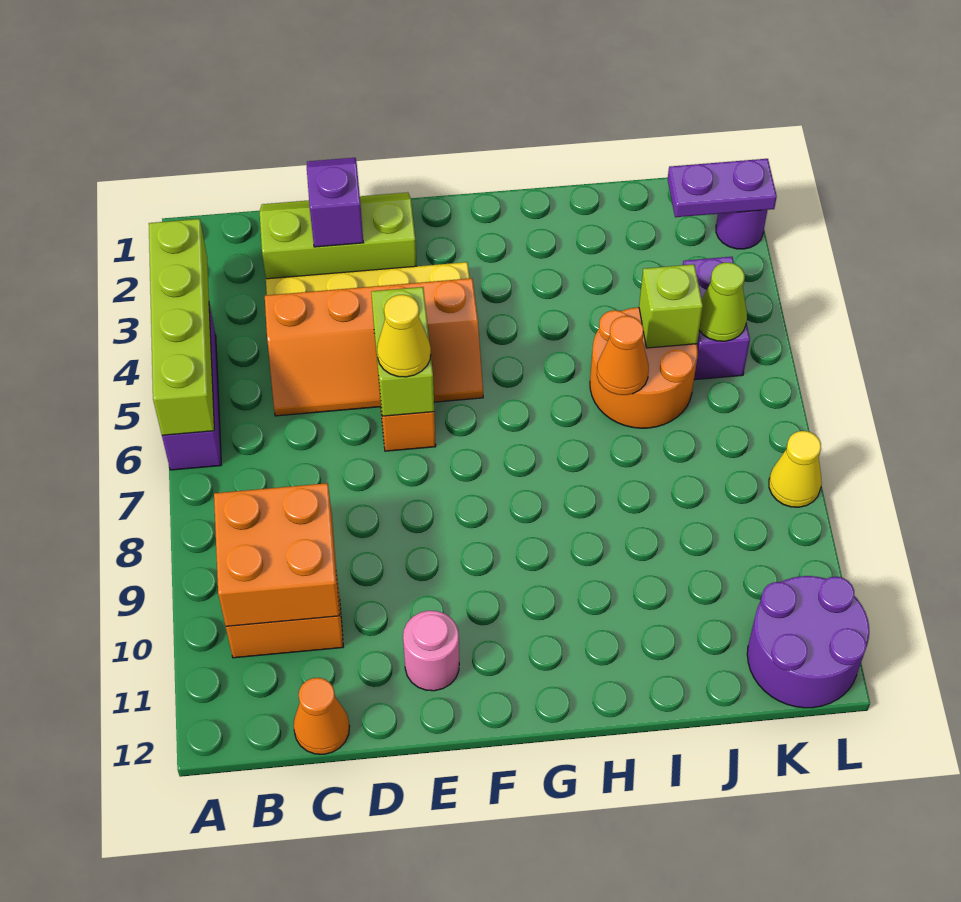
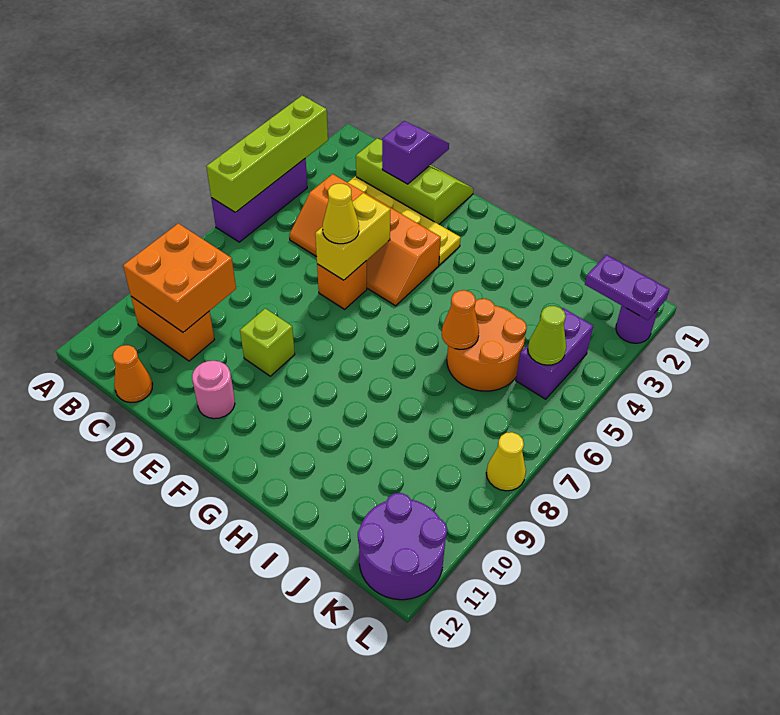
lime 1x2 brick [371,287,434,416] -> yellow 1x2 brick [315,193,390,280]
lime 1x1 brick [639,264,703,348] -> lime 1x1 brick moved to [240,308,295,376]

